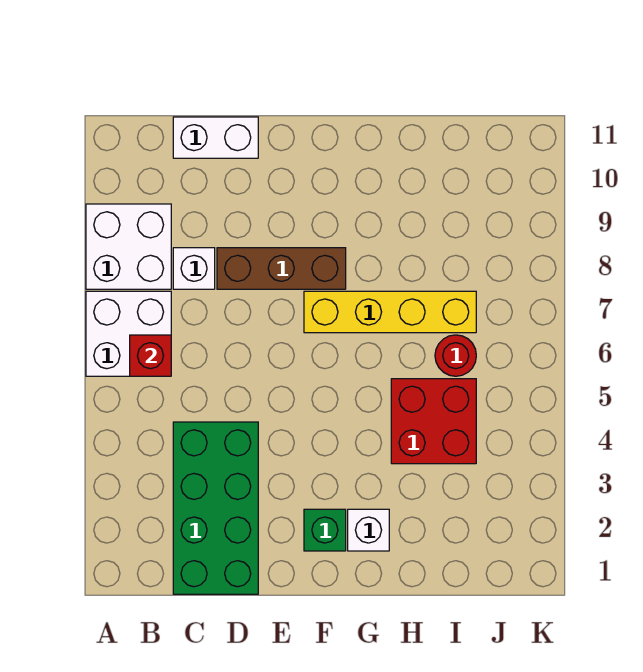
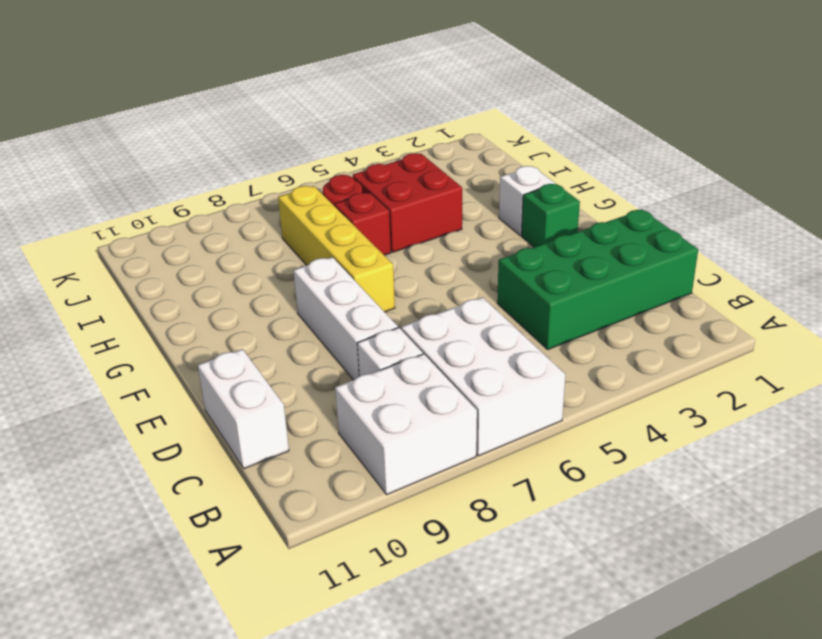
white 2x2 brick [86,291,171,376] -> white 2x3 brick [401,297,565,456]
red 1x1 brick [130,335,171,376] -> red 1x1 brick moved to [334,193,391,255]
brown 1x3 brick [217,248,346,289] -> white 1x3 brick [293,257,398,380]

